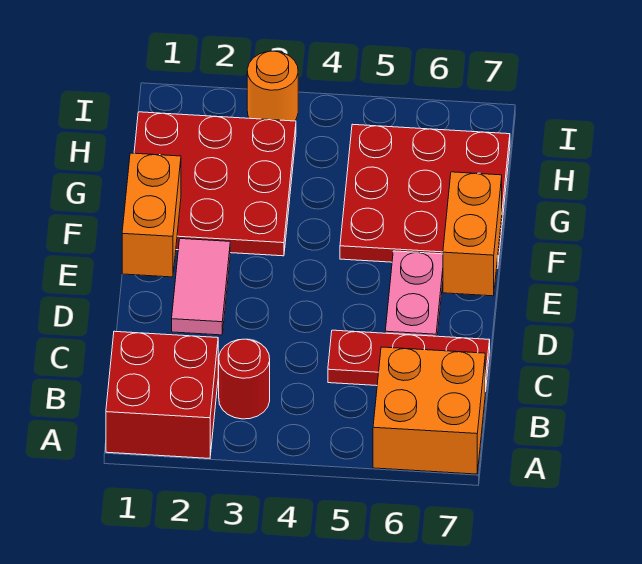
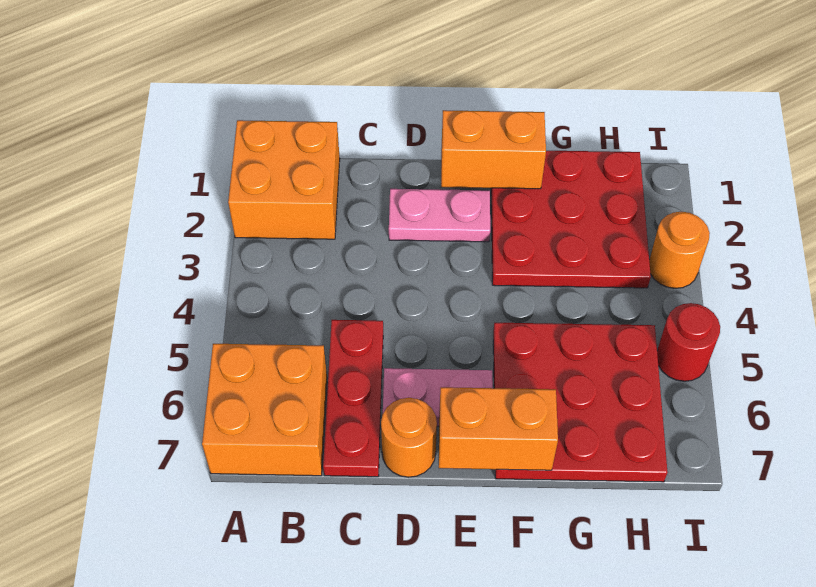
red 2x2 brick [106,331,218,458] -> orange 2x2 brick [228,120,340,239]
red 1x1 round brick [219,339,270,419] -> red 1x1 round brick moved to [657,303,720,381]
pink 1x2 tile [172,239,230,335] -> pink 1x2 plate [389,189,490,242]
none -> orange 1x1 round brick [381,398,437,477]

